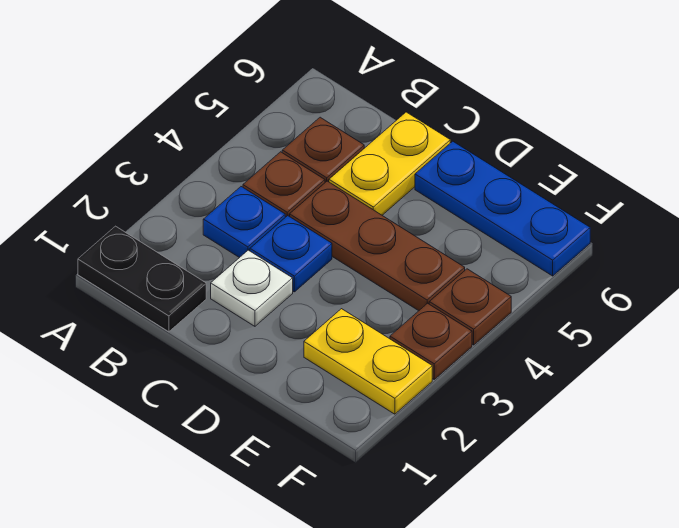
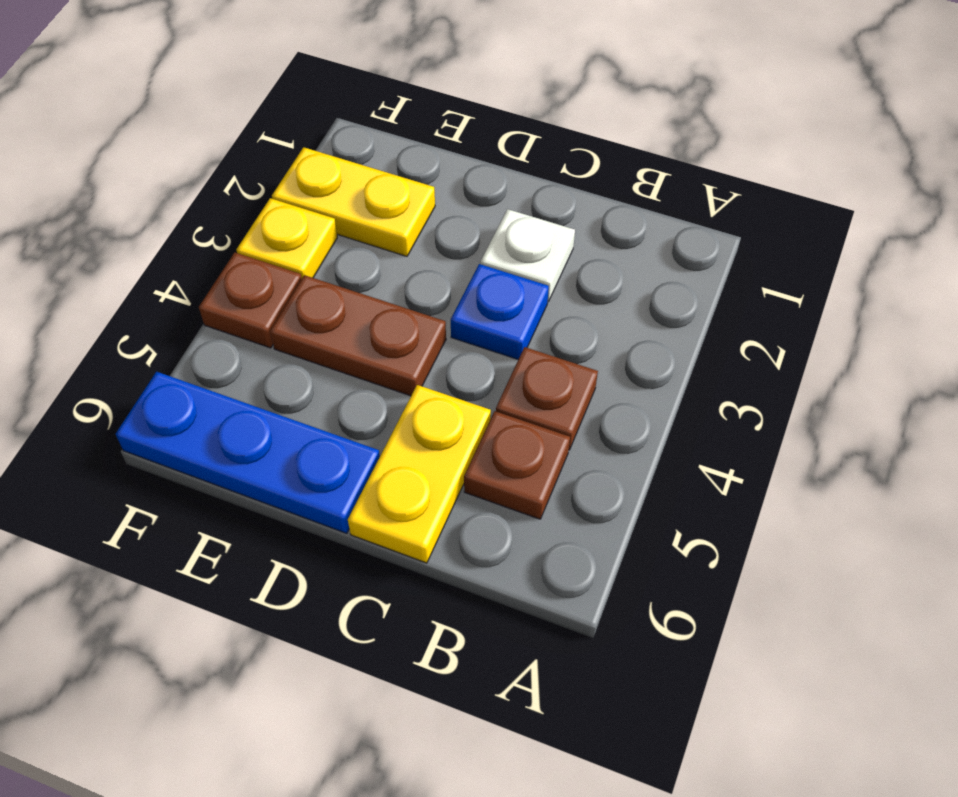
black 1x2 plate [78,226,206,332] -> none
blue 1x1 plate [203,187,285,258] -> none
brown 1x3 plate [290,181,465,311] -> brown 1x2 plate [270,275,446,396]
brown 1x1 plate [390,303,472,379] -> yellow 1x1 plate [237,198,337,278]

